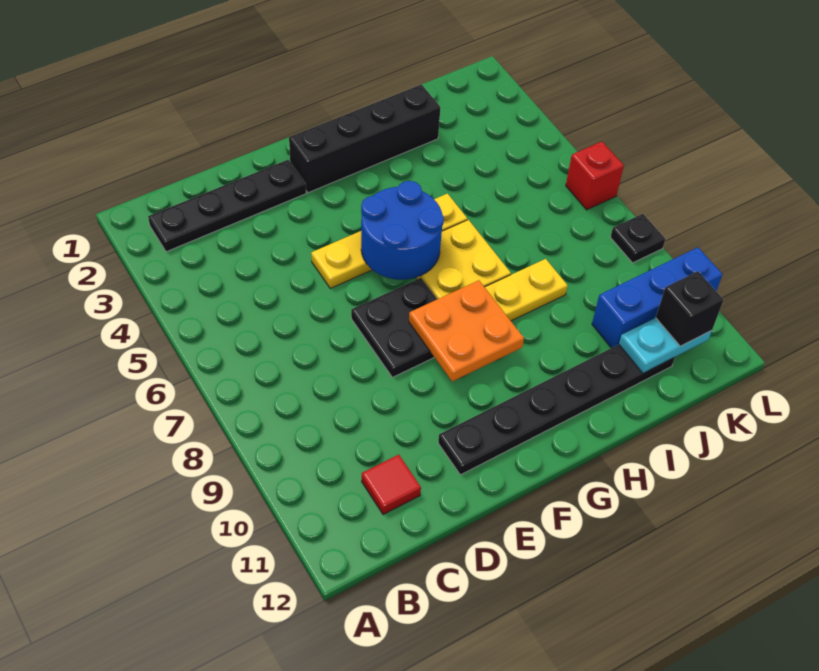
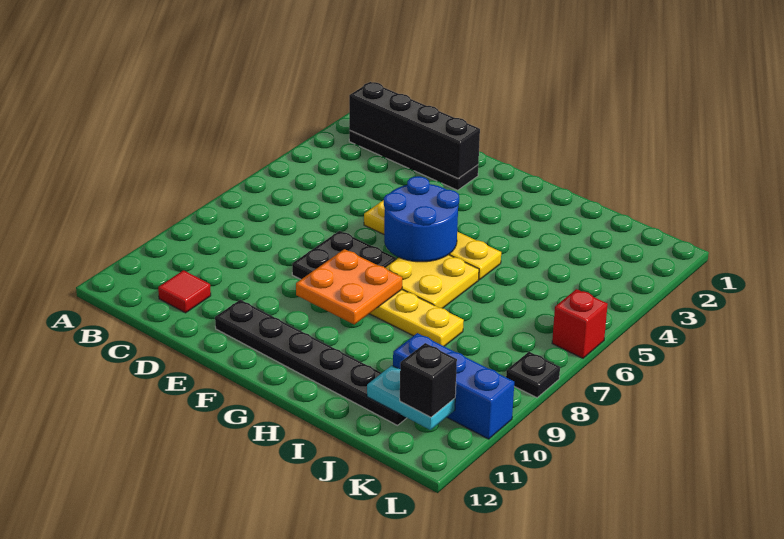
black 1x4 brick [289,84,441,193] -> black 1x4 brick moved to [349,82,480,178]

